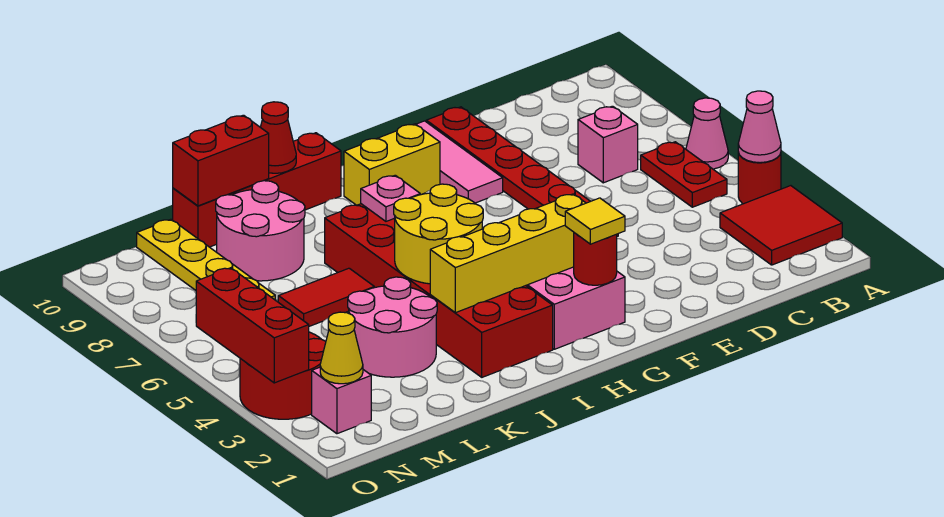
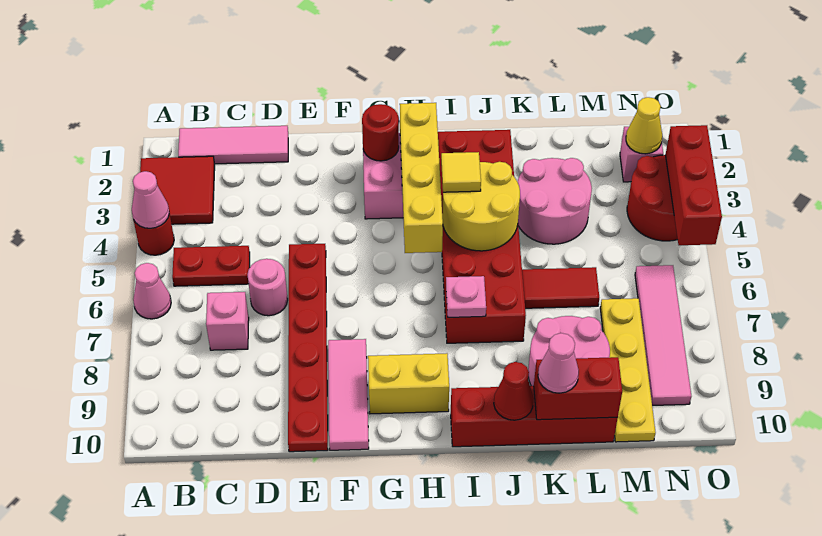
none -> pink 1x3 tile [178,126,288,164]
red 1x2 plate [641,142,727,207] -> red 1x2 plate turned to [172,246,250,286]
none -> pink 1x1 round brick [247,259,288,316]
yellow 1x1 tile [565,198,625,244] -> yellow 1x1 tile moved to [441,152,481,192]
yellow 1x4 brick [430,194,585,313] -> yellow 1x4 brick turned to [400,103,443,253]
none -> pink 1x1 cone [538,333,579,393]
none -> pink 1x4 tile [635,265,691,405]

